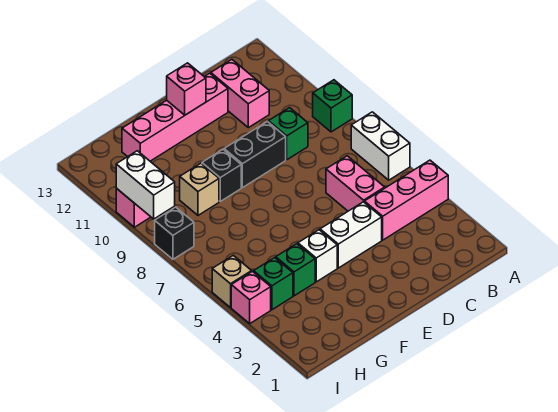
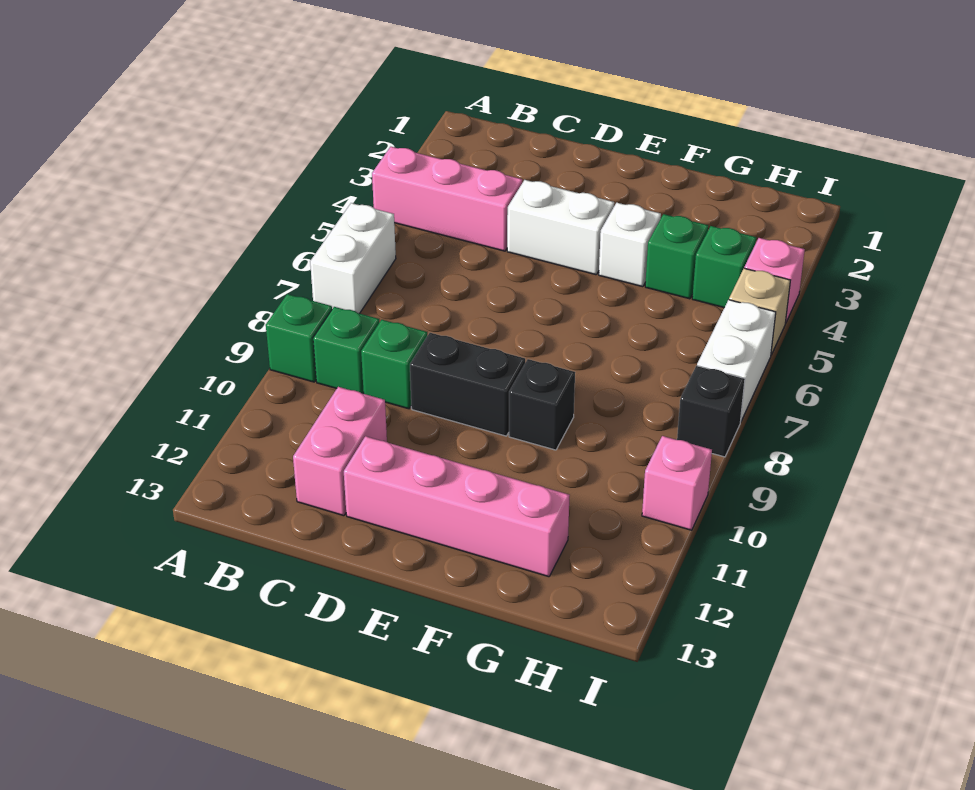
none -> green 1x1 brick [313,307,379,393]
pink 1x2 brick [326,156,385,211] -> none
pink 1x1 brick [167,63,206,115] -> none
tan 1x1 brick [180,163,219,215] -> none
white 1x2 brick [116,151,175,219] -> white 1x2 brick moved to [697,300,776,422]

